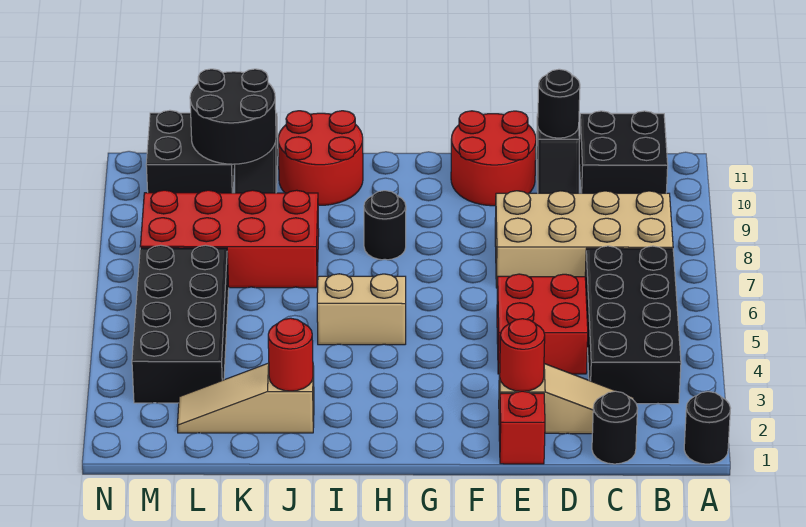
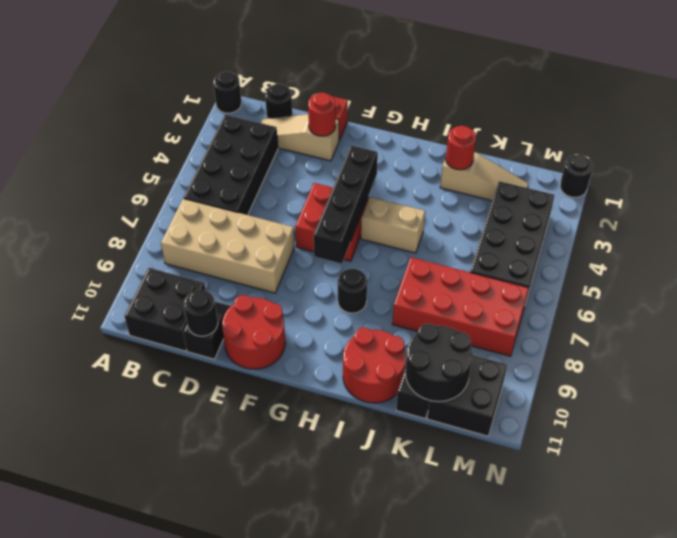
red 2x2 brick [497,274,588,374] -> red 2x2 brick moved to [295,183,368,261]
none -> black 1x4 brick [314,145,378,264]
none -> black 1x1 round brick [560,155,593,198]

